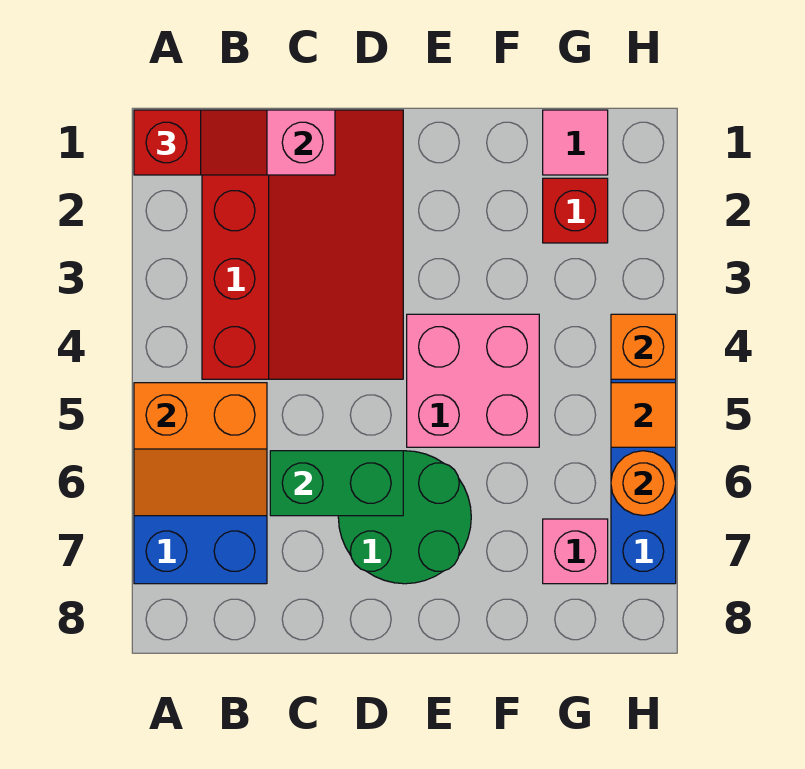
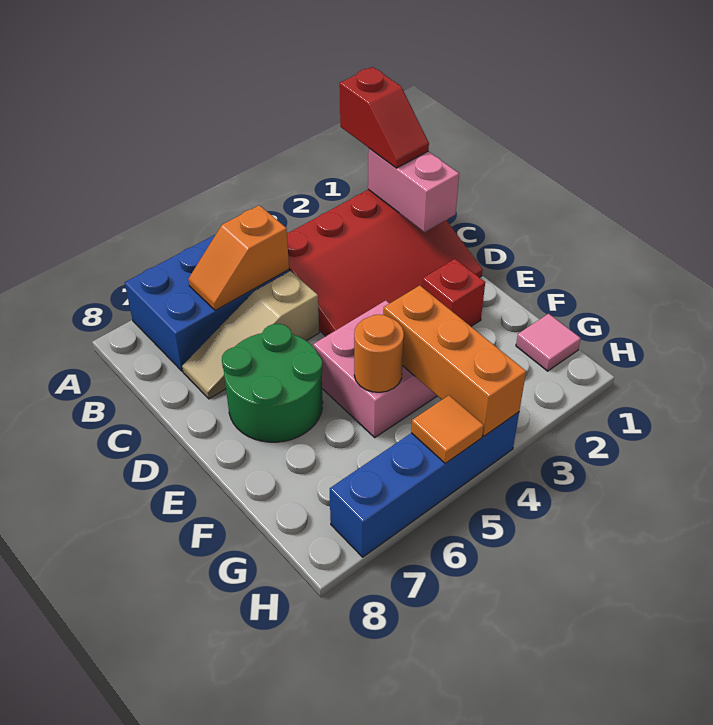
orange 2x2 slope [134,383,267,516] -> orange 1x2 slope [188,205,289,311]
none -> tan 1x3 slope [182,271,319,399]
green 1x2 brick [270,451,403,516] -> none
red 1x1 brick [543,178,608,243] -> red 1x1 brick moved to [422,259,485,326]
pink 1x1 brick [543,519,608,584] -> none
orange 1x1 brick [611,314,676,379] -> orange 1x3 brick [383,285,526,436]
orange 1x1 round brick [611,451,676,516] -> orange 1x1 round brick moved to [354,315,404,392]

